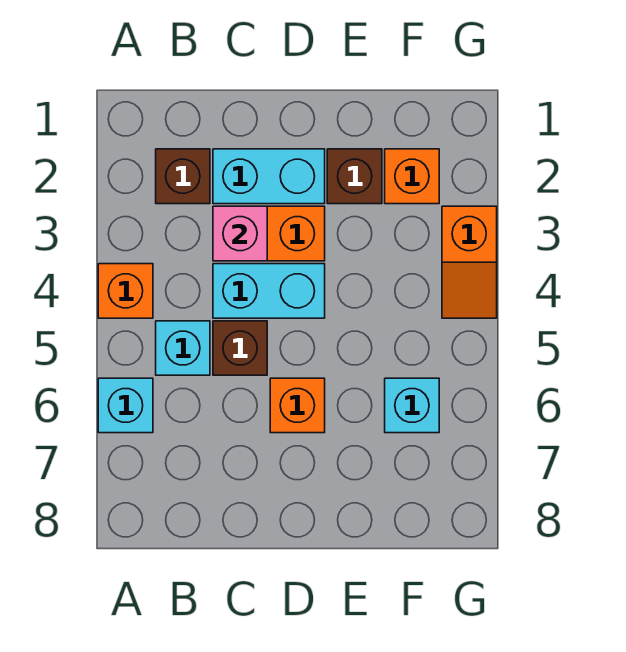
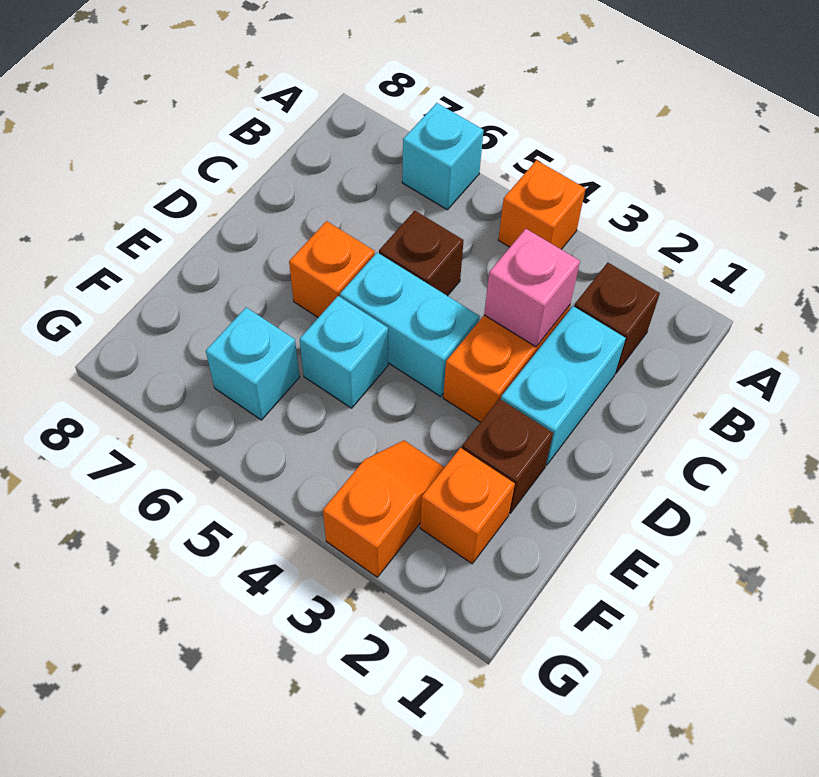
cyan 1x1 brick [156,321,210,375] -> cyan 1x1 brick moved to [300,296,388,408]
cyan 1x2 brick [213,264,325,318] -> cyan 1x2 brick turned to [340,253,480,396]
orange 1x2 slope [442,206,497,318] -> orange 1x2 slope turned to [323,440,445,577]

